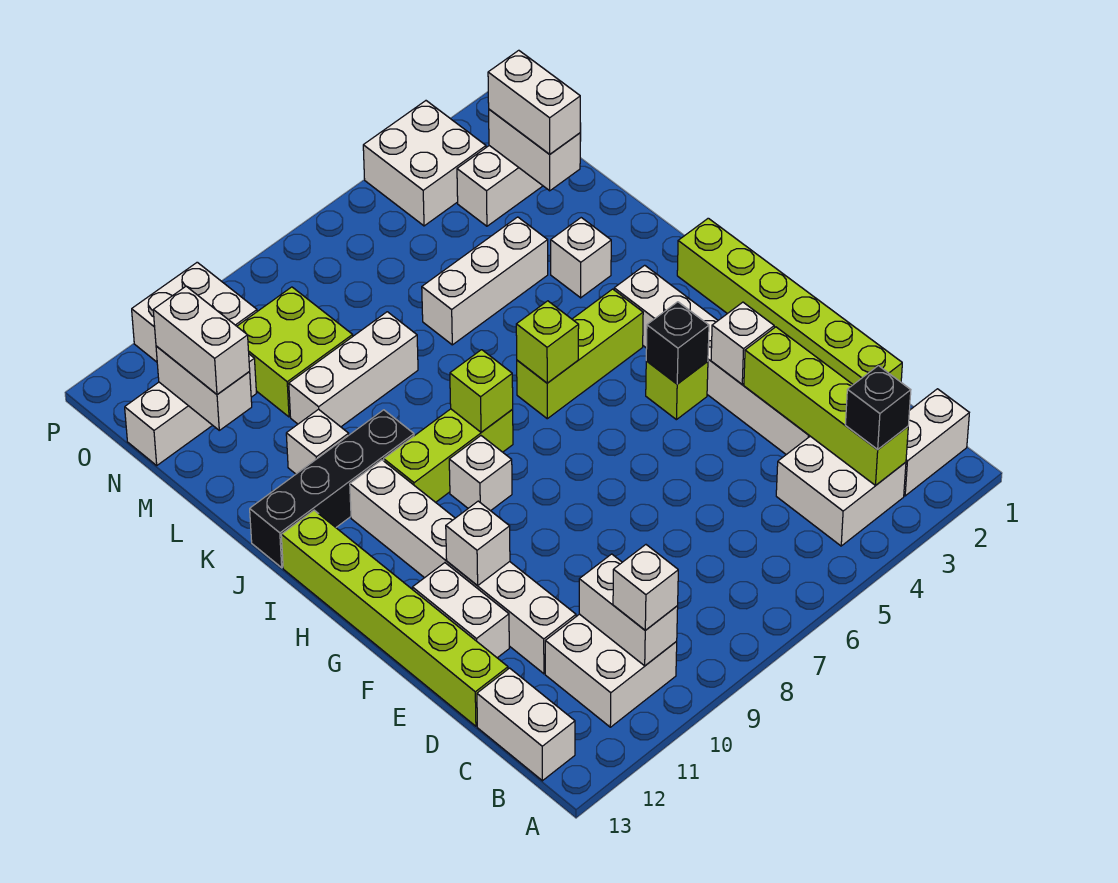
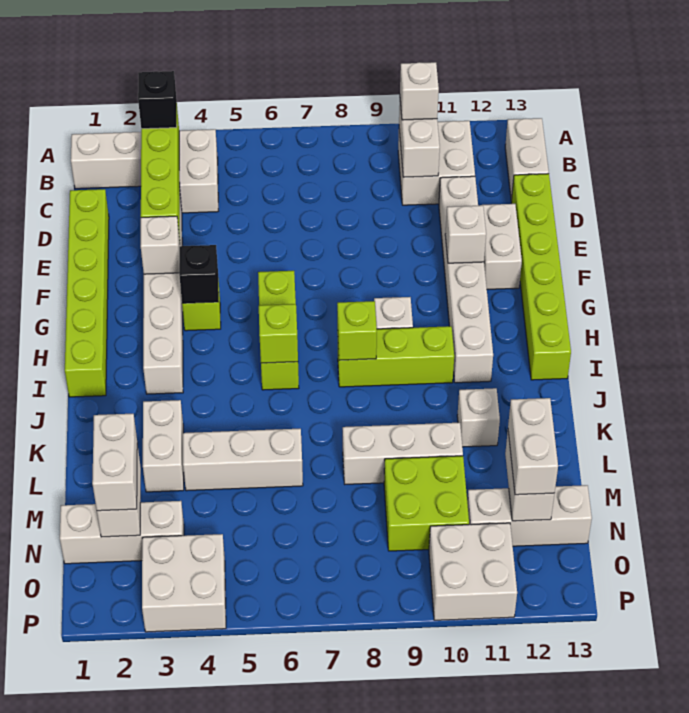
lime 1x3 brick [517,289,643,419] -> lime 1x3 brick turned to [258,271,299,390]
black 1x4 brick [250,410,414,568] -> none
white 1x1 brick [551,218,611,298] -> white 1x2 brick [143,400,184,492]

